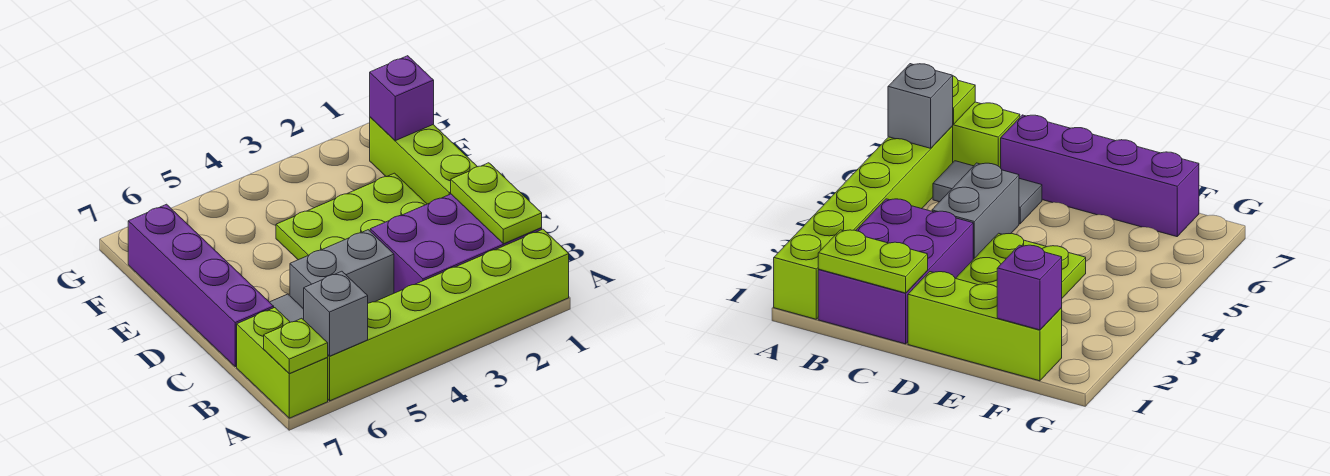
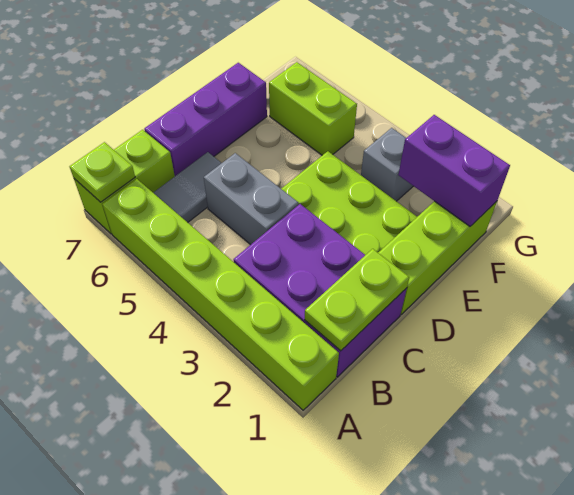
grey 1x1 brick [304,271,368,356] -> grey 1x1 brick moved to [361,128,413,201]
purple 1x4 brick [128,204,274,367] -> purple 1x3 brick [144,63,267,176]
purple 1x1 brick [370,56,434,141] -> purple 1x2 brick [398,115,510,226]
none -> lime 1x2 brick [269,62,357,155]

